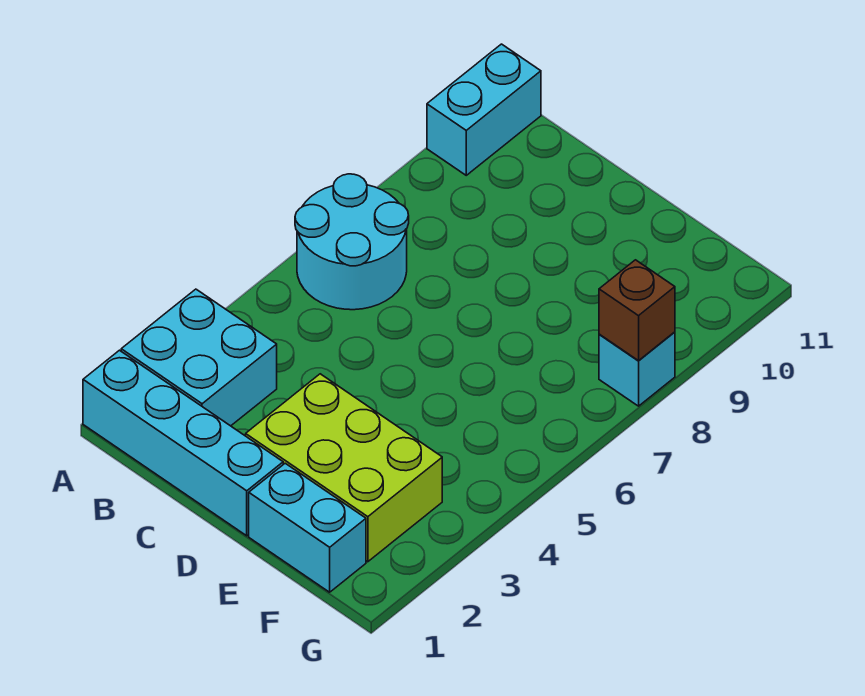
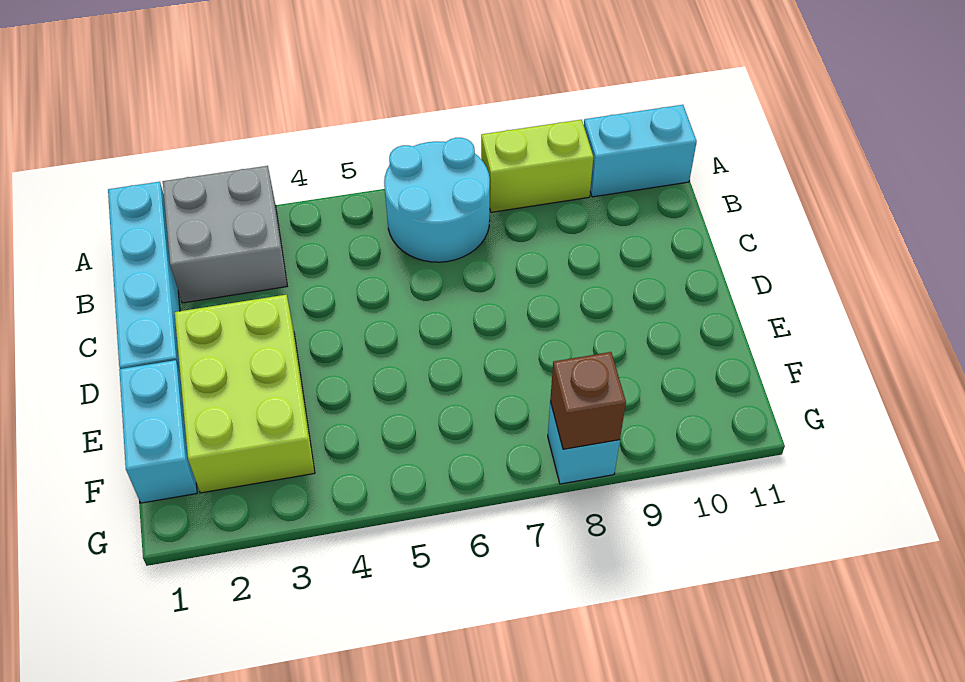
cyan 2x2 brick [121,289,277,426] -> grey 2x2 brick [163,166,287,303]
none -> lime 1x2 brick [481,120,593,212]

